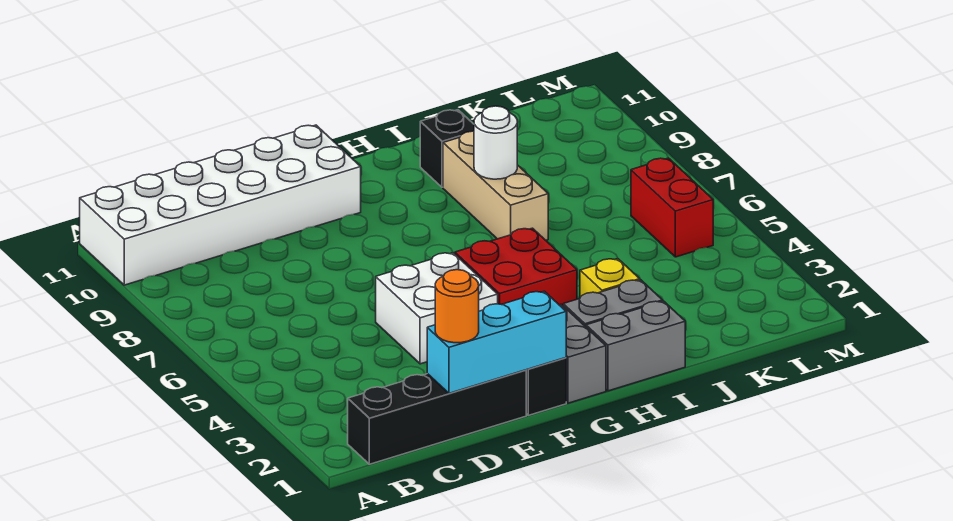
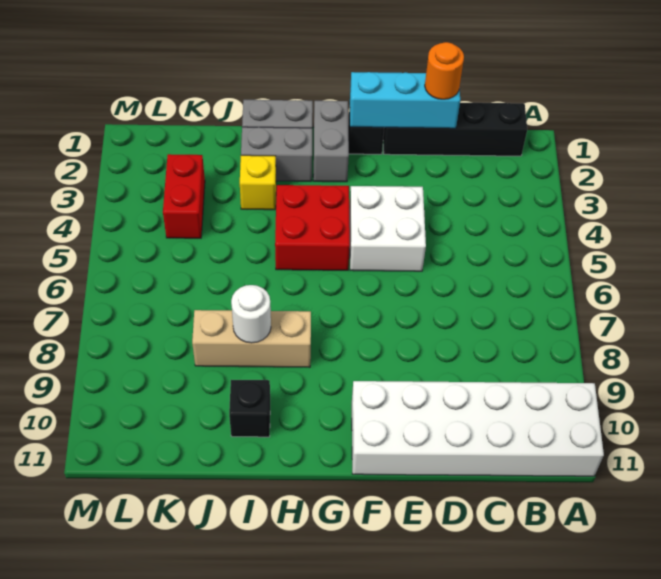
tan 1x3 brick [443,131,548,240] -> tan 1x3 brick turned to [192,310,311,367]
red 1x2 brick [631,158,713,257] -> red 1x2 brick moved to [163,154,205,238]

